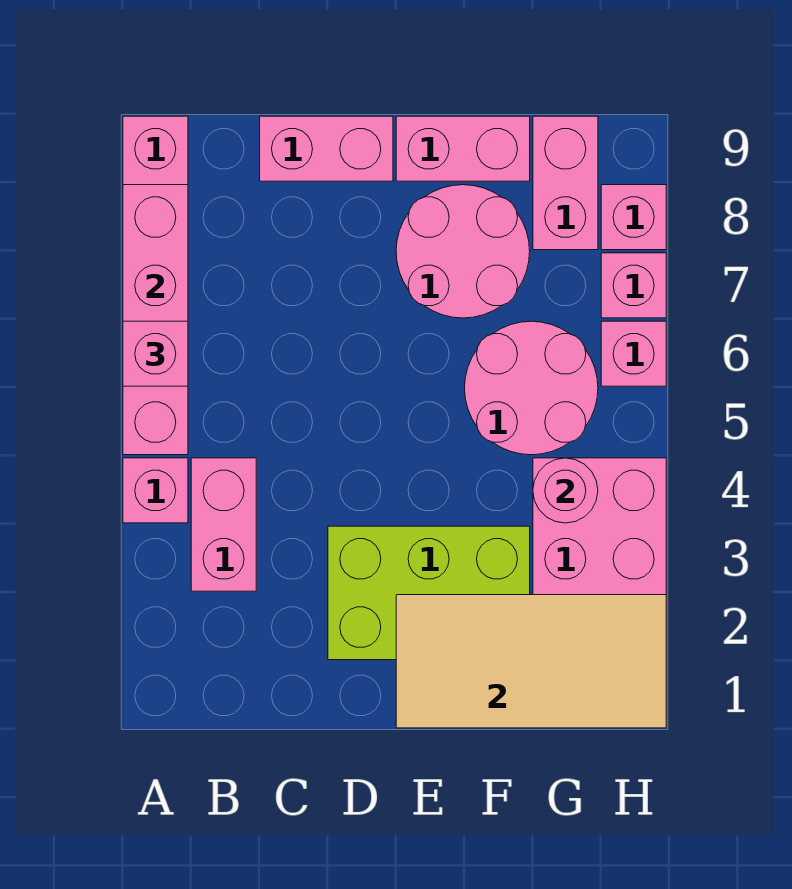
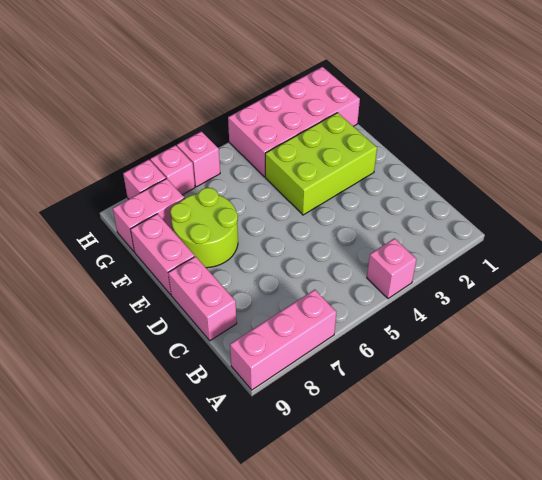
pink 1x4 brick [123,185,188,455] -> none
pink 1x1 brick [123,321,188,386] -> none
pink 1x2 brick [191,458,256,591] -> none
lime 2x3 brick [328,526,530,660] -> lime 2x3 brick turned to [265,113,377,215]
tan 2x4 tile [396,595,666,728] -> none
pink 2x2 round brick [396,185,530,318] -> lime 2x2 round brick [170,188,238,268]
pink 2x2 round brick [465,321,598,455] -> none
pink 1x1 round brick [533,458,598,523] -> none

